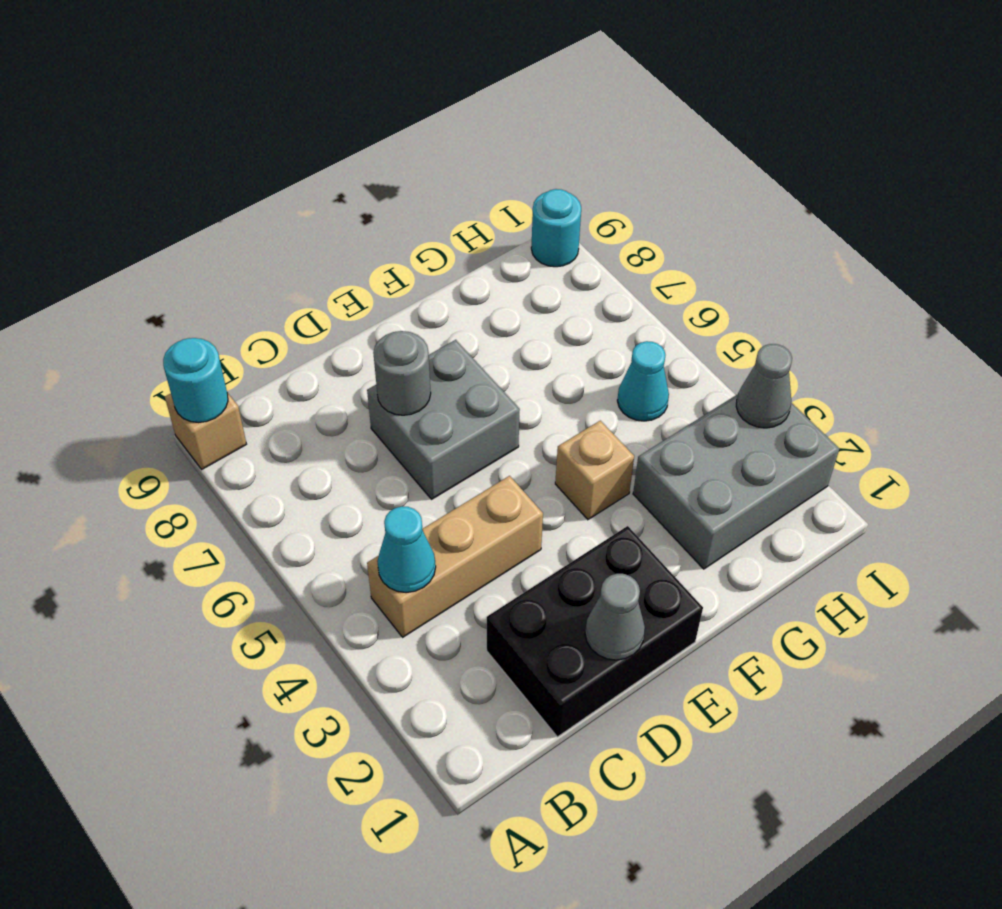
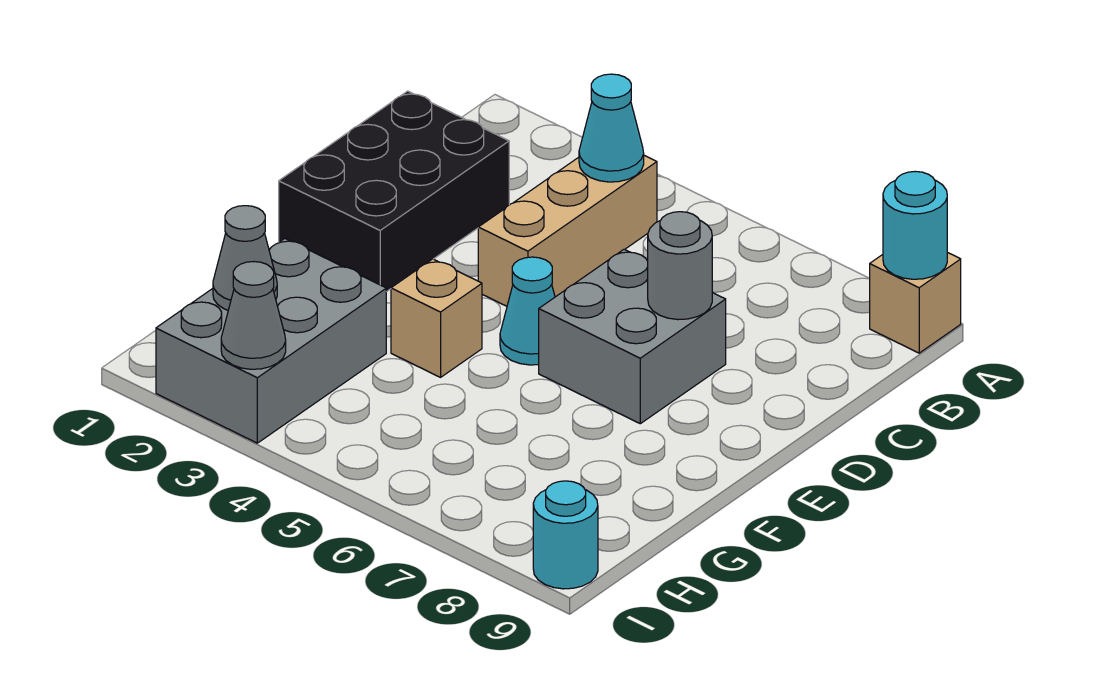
grey 1x1 cone [585,574,645,660] -> grey 1x1 cone moved to [213,206,277,310]
cyan 1x1 cone [617,341,669,421] -> cyan 1x1 cone moved to [500,257,555,365]

